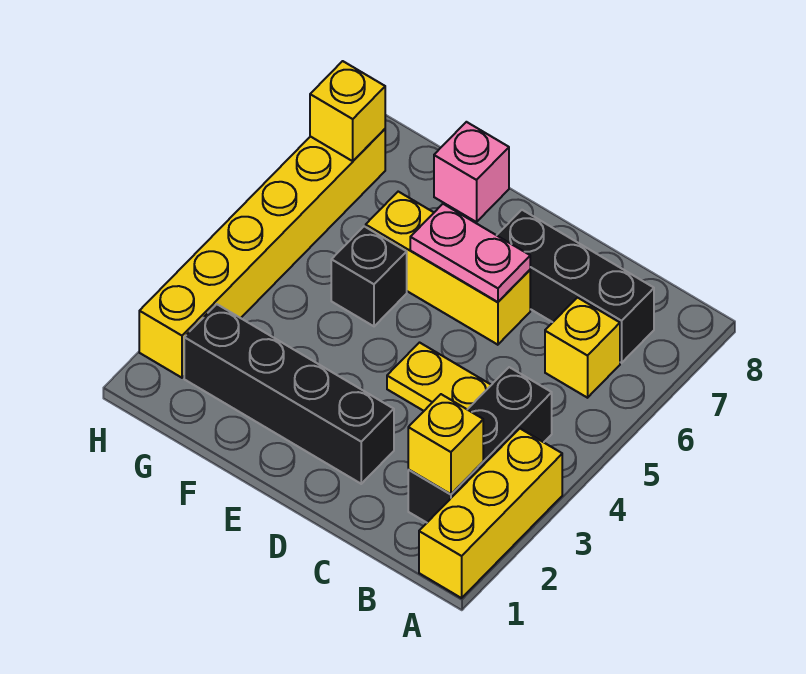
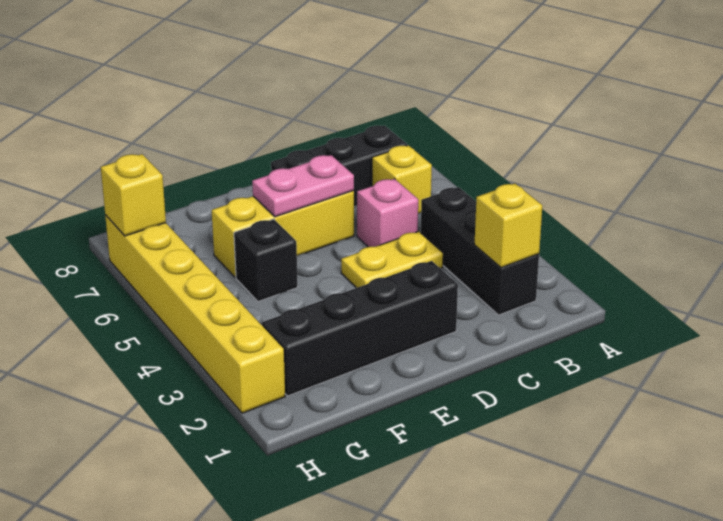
yellow 1x3 brick [419,428,562,598] -> none
pink 1x1 brick [434,122,509,222] -> pink 1x1 brick moved to [357,179,418,247]

